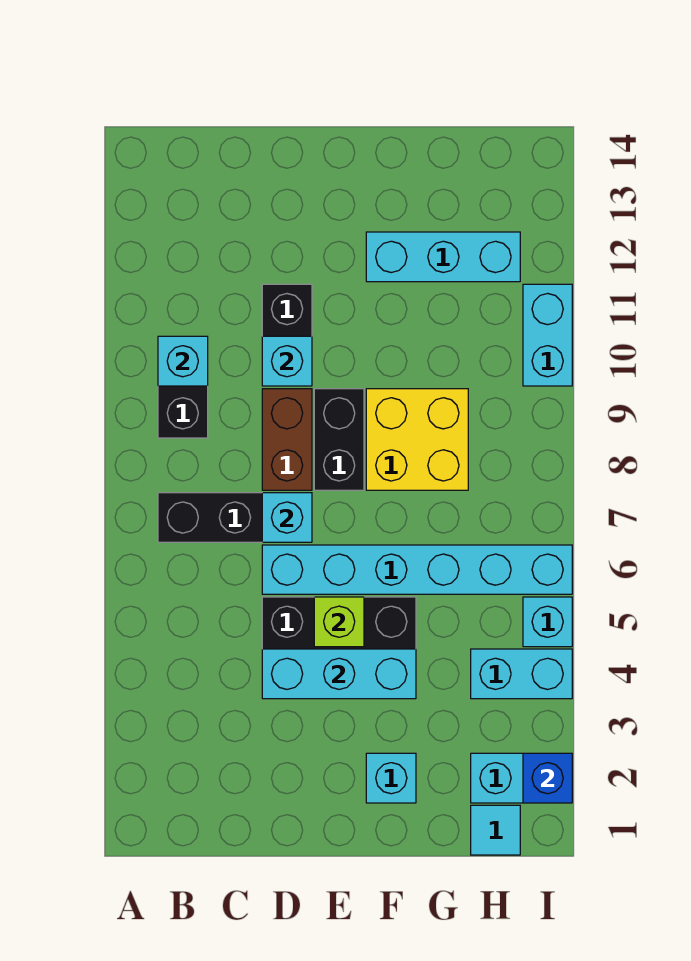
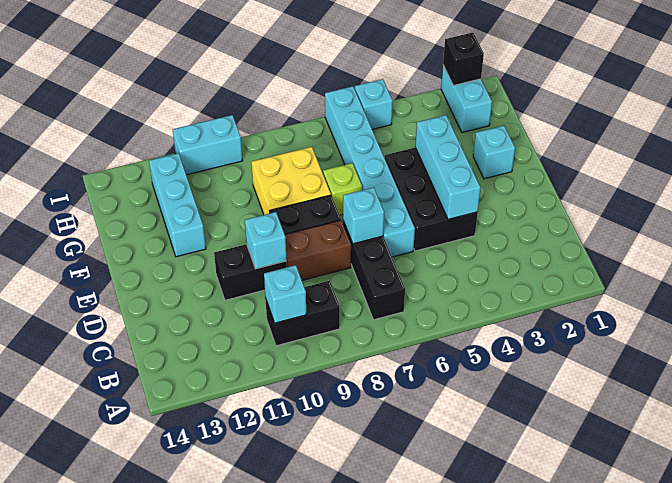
lime 1x1 brick [314,597,364,647] -> lime 1x1 brick moved to [323,163,362,215]
cyan 1x1 tile [471,805,520,855] -> none
cyan 1x2 brick [471,649,572,699] -> none
blue 1x1 brick [523,753,572,803] -> black 1x1 brick [443,33,484,85]

